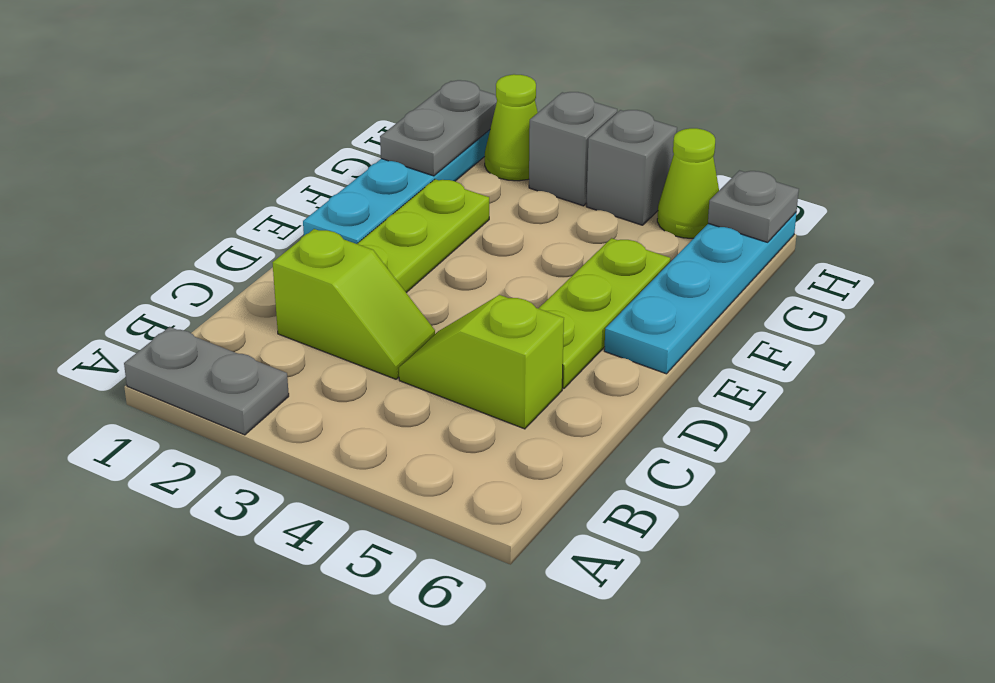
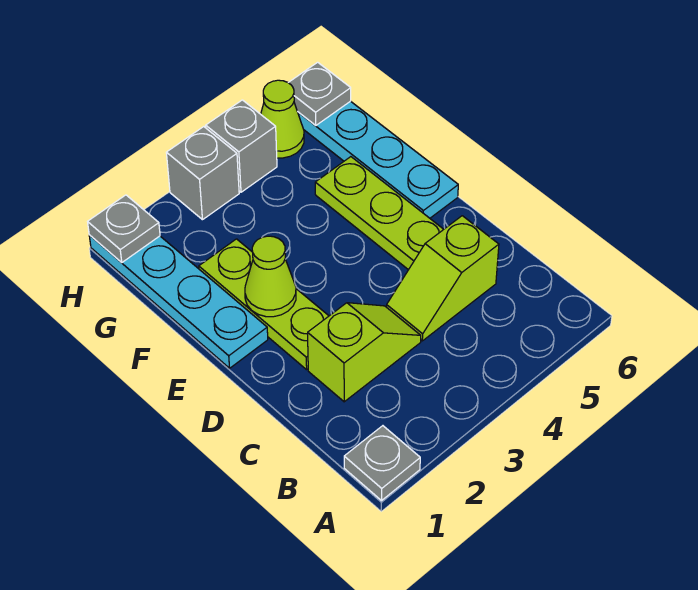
grey 1x2 plate [124,327,289,435] -> grey 1x1 plate [344,426,420,501]
grey 1x2 plate [380,80,497,176] -> grey 1x1 plate [88,195,160,263]
lime 1x1 cone [485,74,538,181] -> lime 1x1 cone moved to [245,236,296,317]

